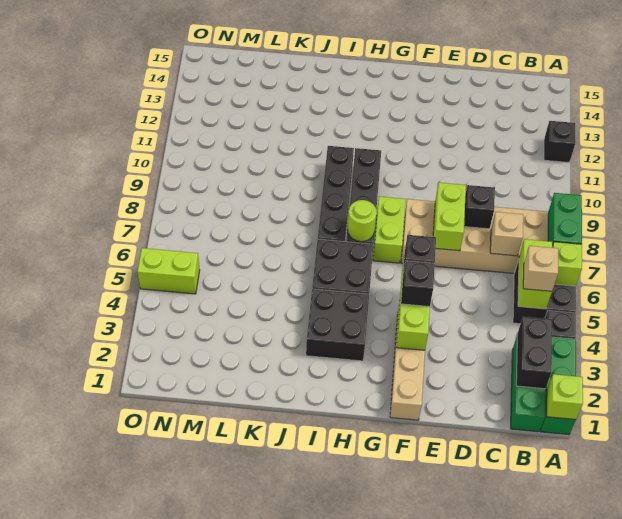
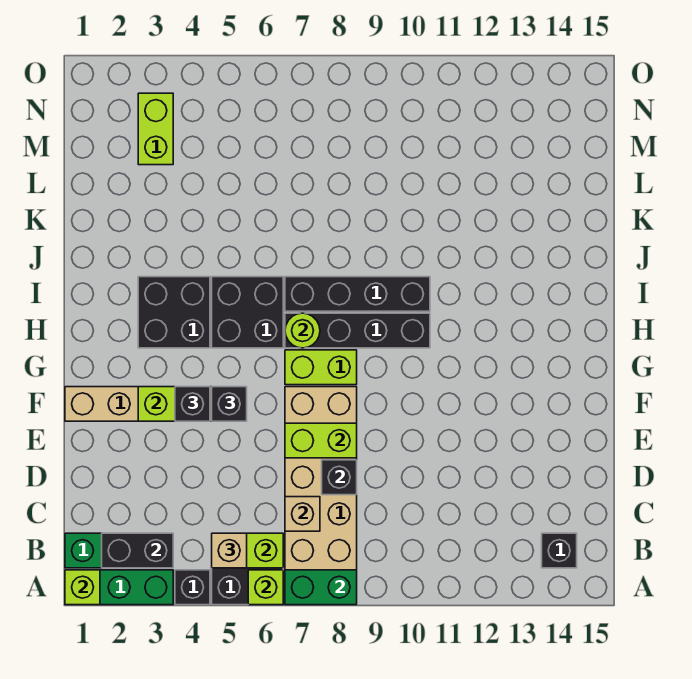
black 1x1 brick [544,121,575,163] -> black 1x1 brick moved to [542,533,577,568]
lime 1x2 brick [137,248,200,294] -> lime 1x2 brick moved to [138,93,173,165]

